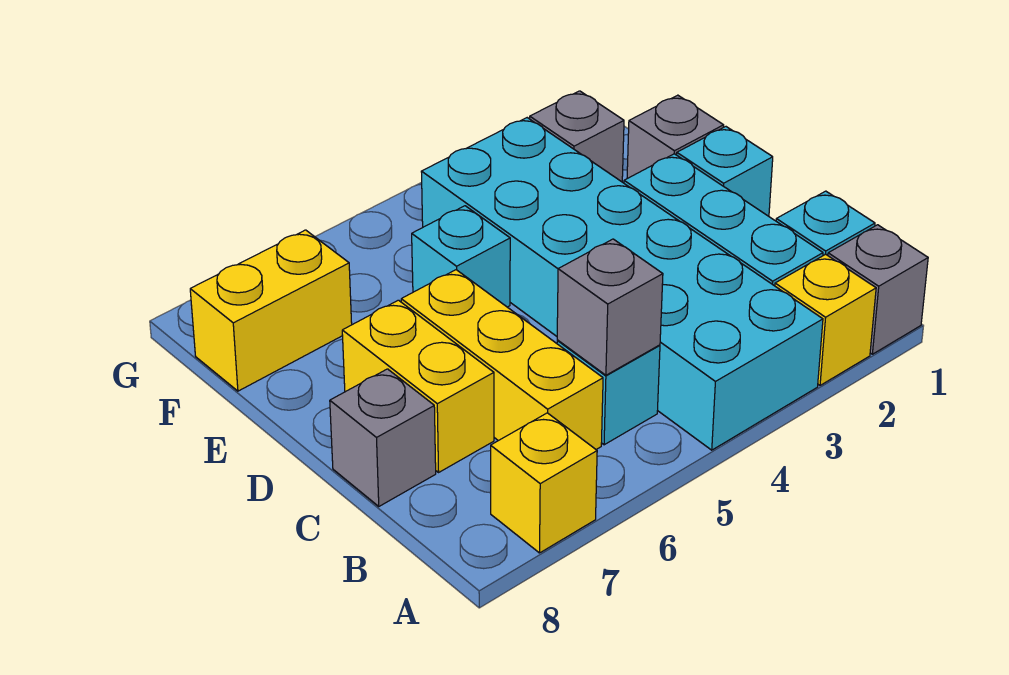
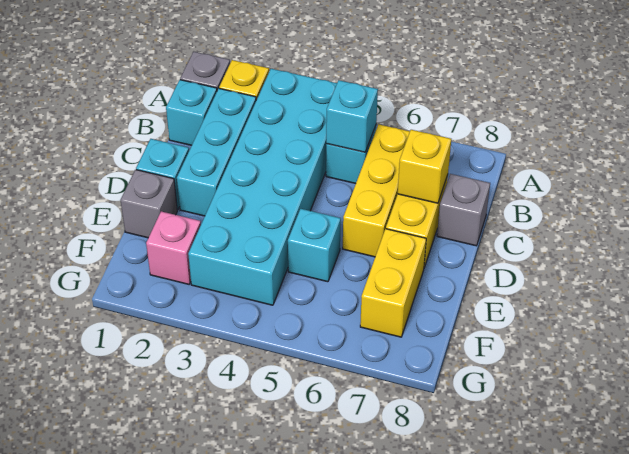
yellow 1x1 brick [491,413,597,553] -> yellow 1x1 brick moved to [398,130,451,203]
grey 1x1 brick [557,239,663,375] -> cyan 1x1 brick [326,80,378,152]
grey 1x1 brick [530,91,624,182] -> pink 1x1 brick [146,211,201,284]
yellow 1x2 brick [190,230,352,391] -> yellow 1x2 brick turned to [360,229,426,337]

